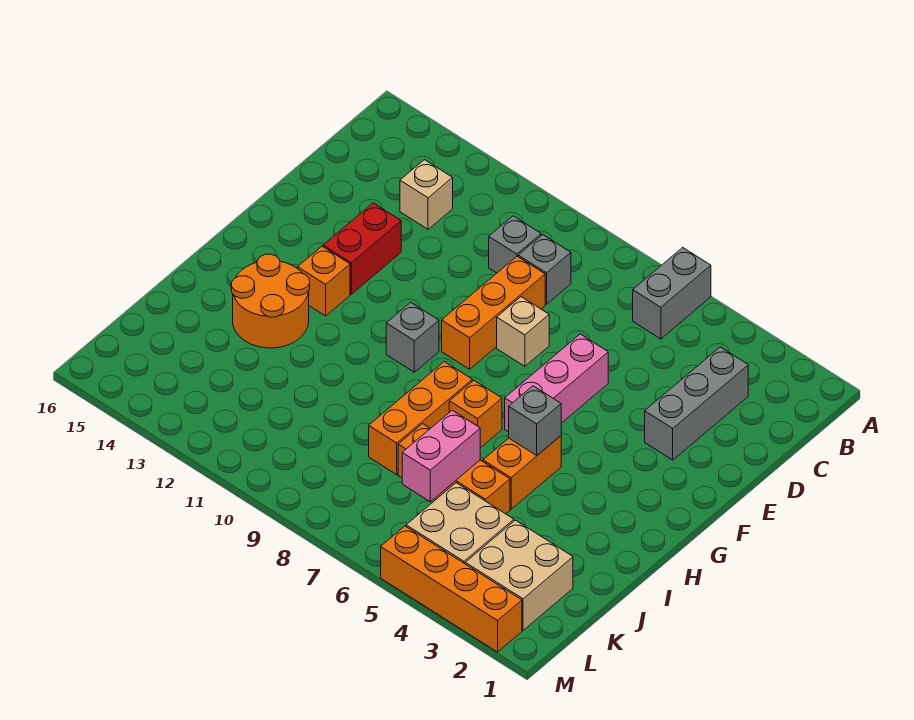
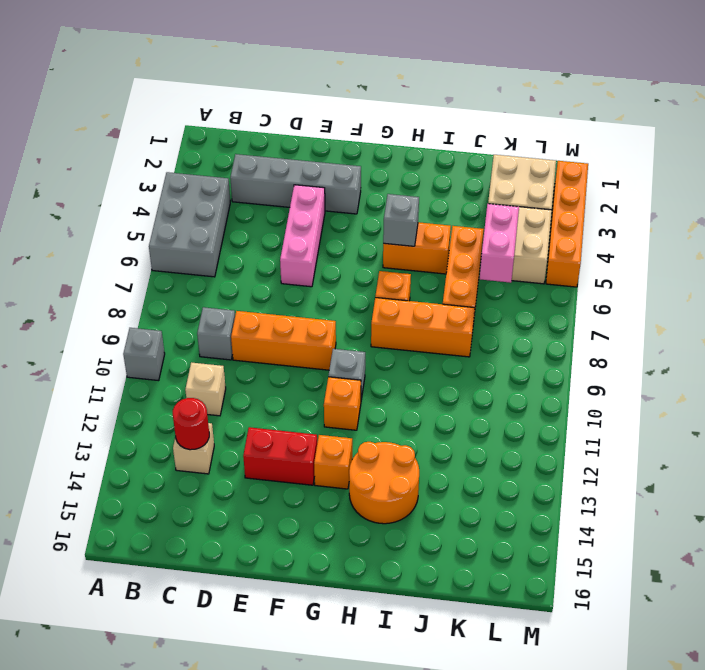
grey 1x2 brick [633,248,711,339] -> grey 2x3 brick [149,172,230,277]
grey 1x3 brick [645,347,748,460] -> grey 1x4 brick [230,154,361,214]
grey 1x1 brick [489,216,541,273] -> grey 1x1 brick moved to [123,328,165,381]
none -> red 1x1 round brick [173,398,209,450]
pink 1x3 brick [505,334,608,432] -> pink 1x3 brick turned to [280,185,325,287]
tan 1x1 brick [497,297,549,366] -> tan 1x1 brick moved to [185,362,226,416]
none -> orange 1x1 brick [324,377,361,430]
pink 1x2 brick [402,410,480,502] -> pink 1x2 brick turned to [480,204,519,283]

